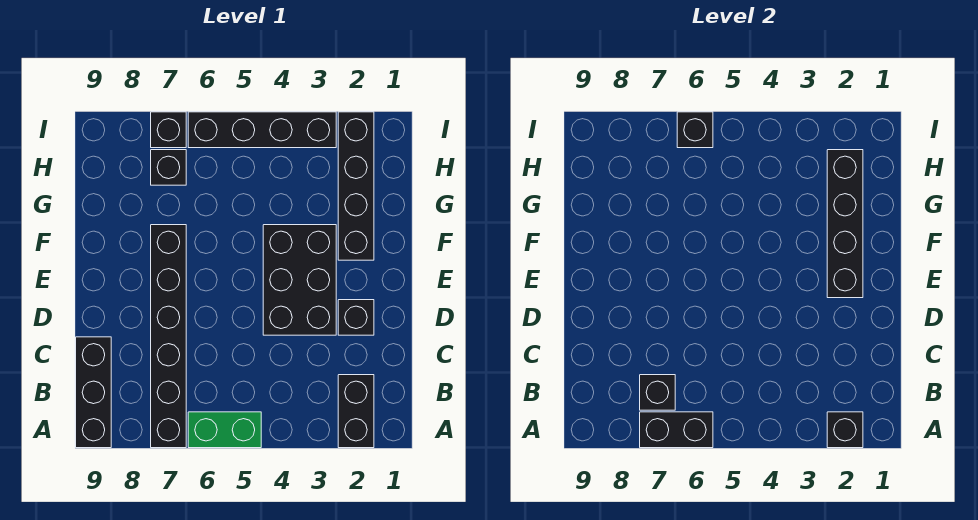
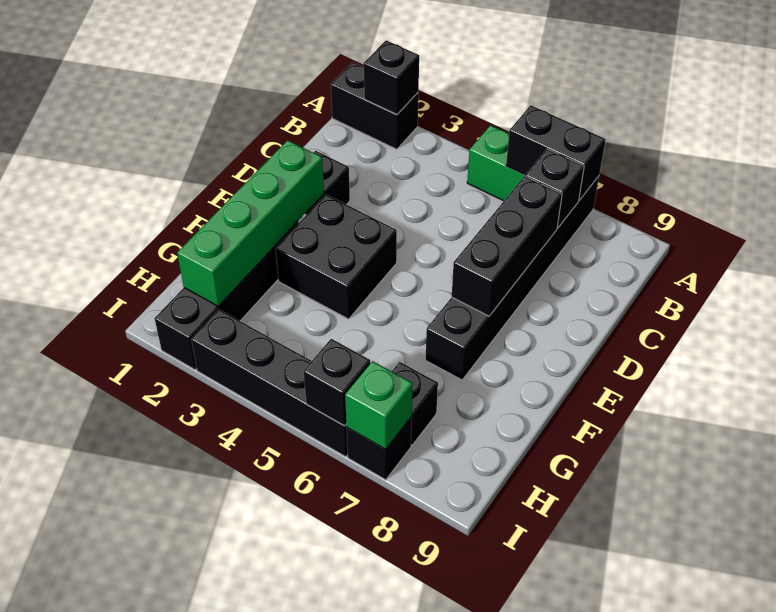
black 1x2 brick [338,375,374,448] -> black 1x2 brick turned to [331,62,418,149]
black 1x3 brick [76,337,111,448] -> black 1x3 brick moved to [452,176,562,316]
black 2x3 brick [263,225,336,335] -> black 2x2 brick [275,195,397,319]
black 1x4 brick [827,150,863,298] -> green 1x4 brick [177,140,324,306]
none -> green 1x1 brick [345,361,413,449]

